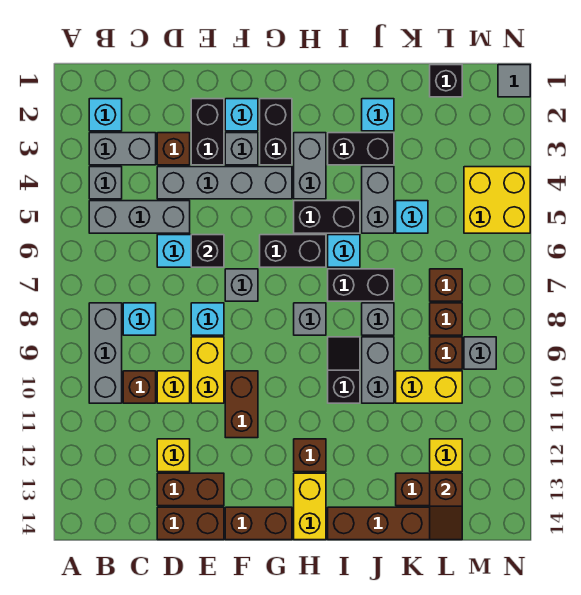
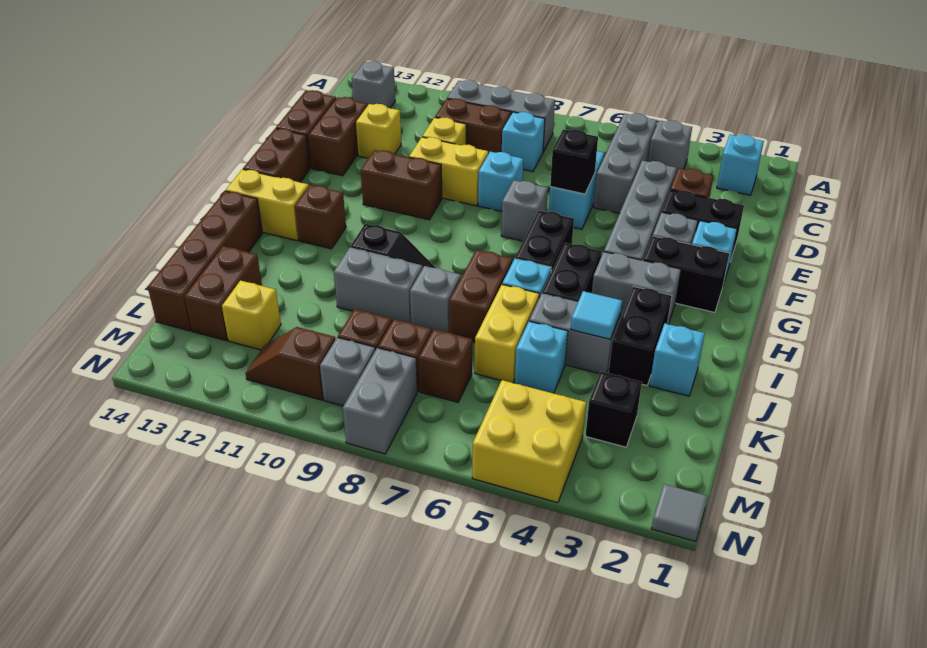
grey 1x2 brick [89,133,156,165] -> grey 1x2 brick moved to [343,348,417,454]
brown 1x1 brick [123,371,156,403] -> brown 1x2 brick [435,99,511,154]
grey 1x1 brick [294,303,326,335] -> grey 1x1 brick moved to [352,61,395,108]
black 1x2 brick [328,269,394,301] -> brown 1x2 brick [449,250,513,342]
none -> cyan 1x1 tile [571,291,622,339]
yellow 1x2 brick [396,371,462,403] -> yellow 1x2 brick moved to [475,285,539,383]
black 1x1 brick [430,65,462,97] -> black 1x1 brick moved to [585,372,642,447]
brown 1x2 slope [430,473,462,540] -> brown 1x2 slope moved to [245,327,335,400]

